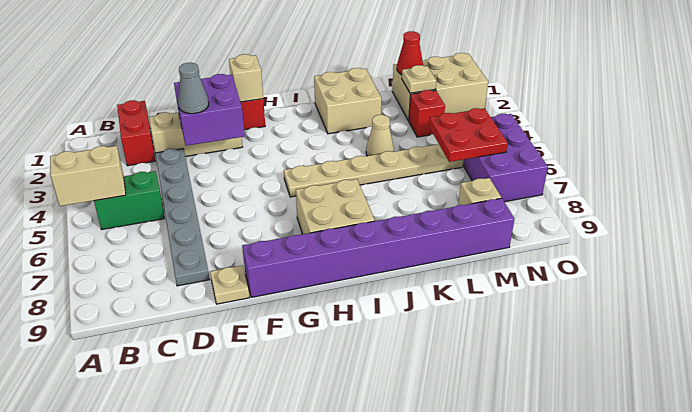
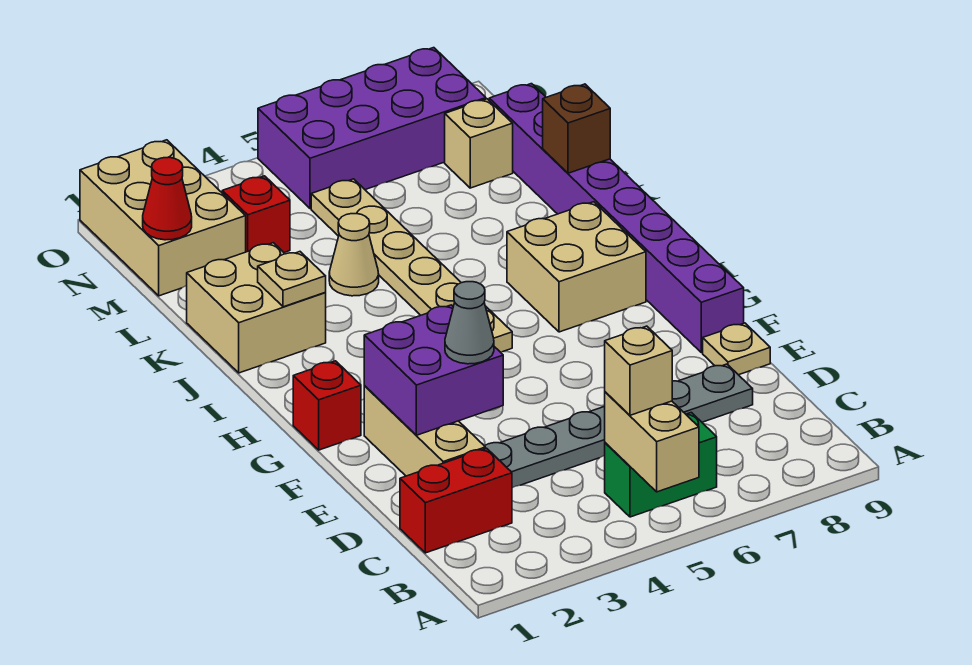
green 1x2 brick [94,171,164,229] -> green 1x2 brick turned to [605,412,717,517]
tan 1x1 brick [229,54,263,102] -> tan 1x1 brick moved to [605,326,672,415]
none -> brown 1x1 brick [543,84,610,173]
tan 1x1 plate [402,65,436,93] -> tan 1x1 plate moved to [258,252,326,307]
red 2x2 plate [429,108,508,162] -> none
purple 2x3 brick [463,114,548,202] -> purple 2x4 brick [258,48,486,209]

